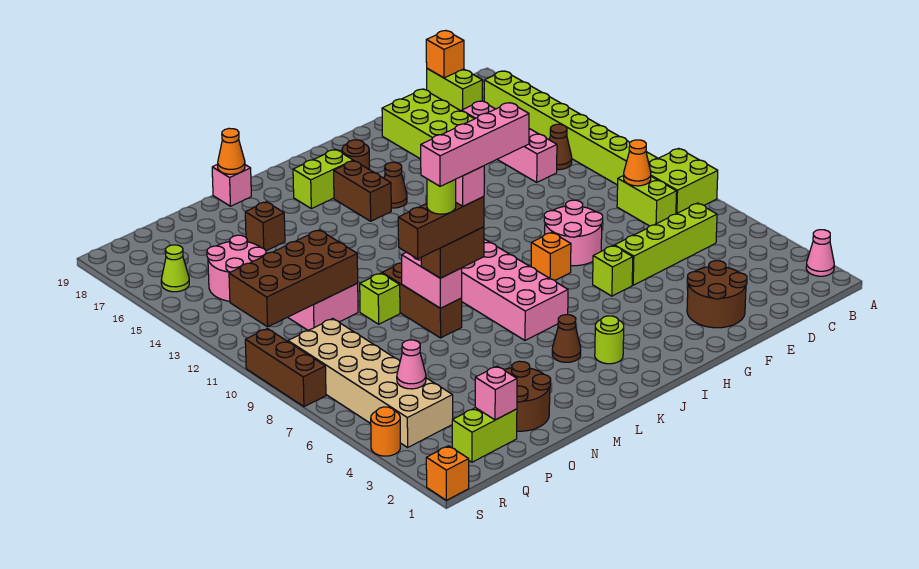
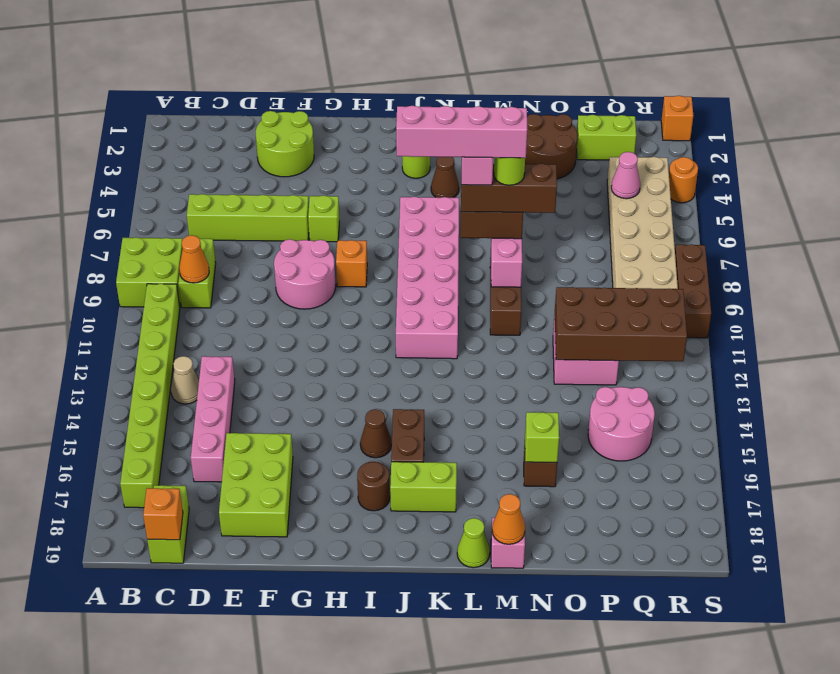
pink 1x1 cone [806,230,834,276] -> none
brown 1x1 cone [549,124,572,170] -> tan 1x1 cone [171,356,199,404]
brown 2x2 round brick [687,261,747,328] -> lime 2x2 round brick [256,111,314,177]
lime 1x1 brick [360,273,400,324] -> lime 1x1 brick moved to [525,412,559,463]
pink 1x1 brick [475,366,517,420] -> none
lime 1x1 cone [161,245,189,292] -> lime 1x1 cone moved to [457,518,490,568]

